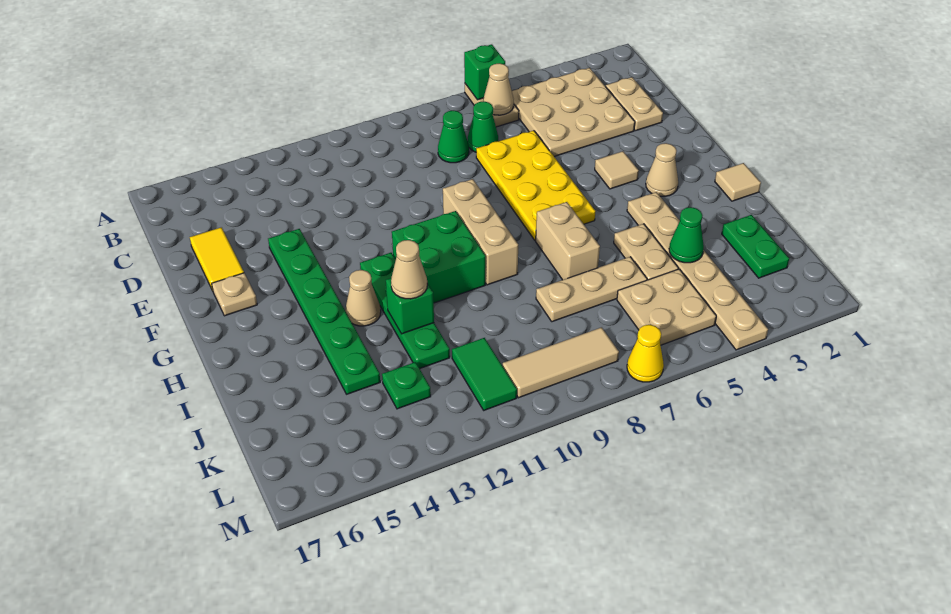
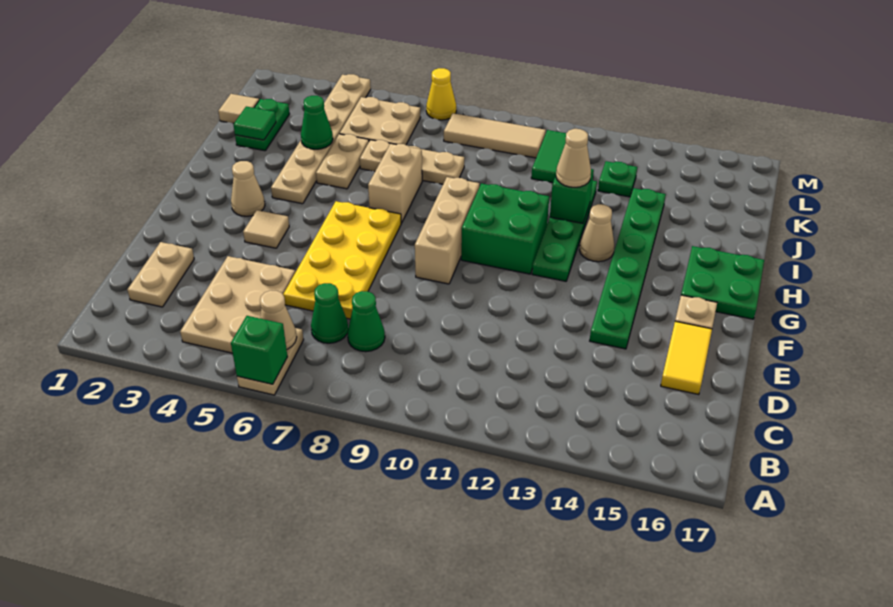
tan 3x3 plate [512,68,635,157] -> tan 2x3 plate [180,256,295,353]
none -> green 2x2 plate [681,246,764,319]
tan 1x1 tile [715,163,761,201] -> tan 1x1 tile moved to [218,94,259,124]
none -> green 1x1 tile [233,106,276,140]

